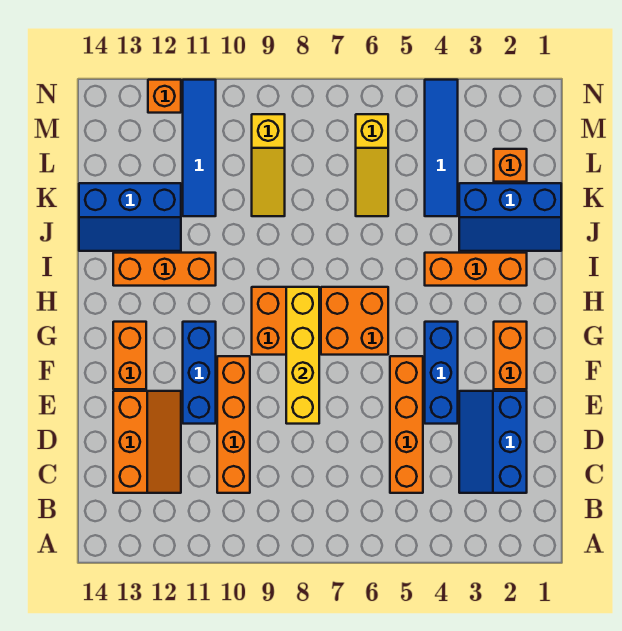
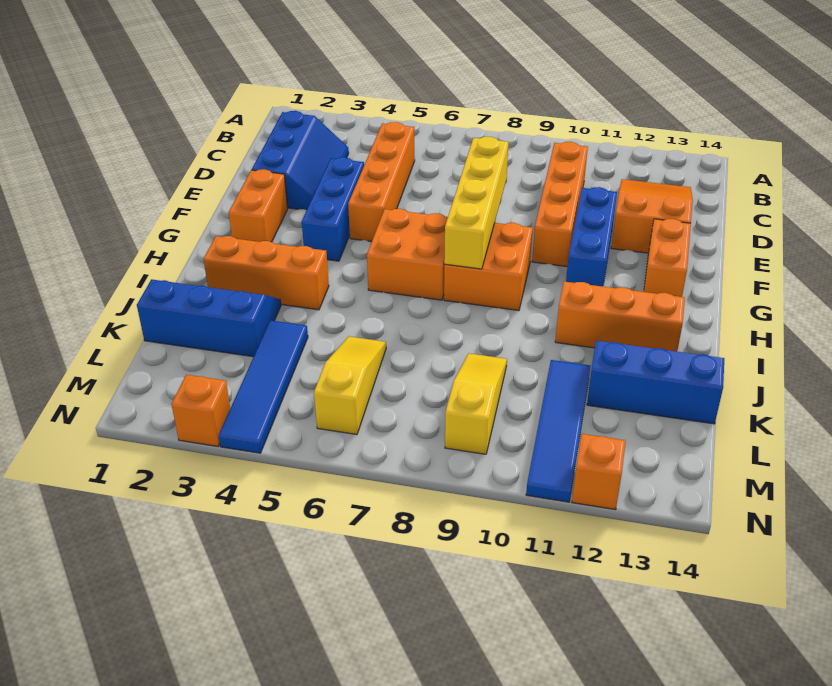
orange 2x3 slope [113,391,181,493] -> orange 2x3 slope turned to [611,179,693,253]
orange 1x1 brick [494,149,527,182] -> orange 1x1 brick moved to [171,375,230,446]

